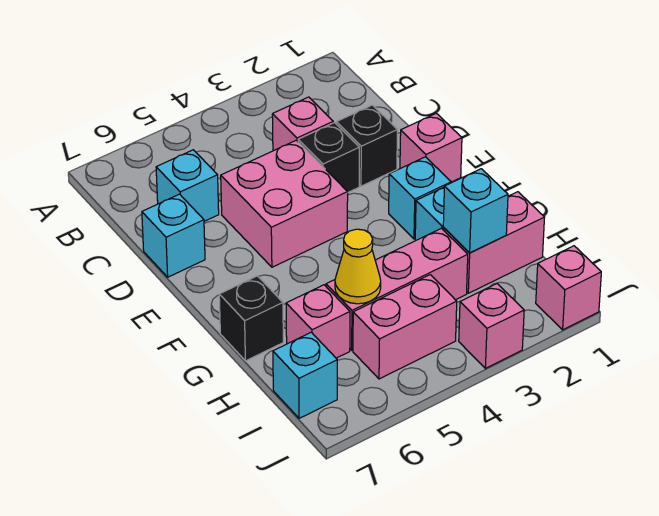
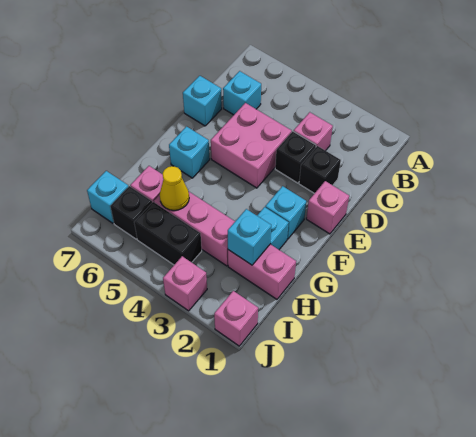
none -> cyan 1x1 brick [169,126,210,178]
black 1x1 brick [219,276,283,361] -> black 1x1 brick moved to [110,186,152,239]
pink 1x2 brick [353,275,457,379] -> black 1x2 brick [134,202,202,265]

